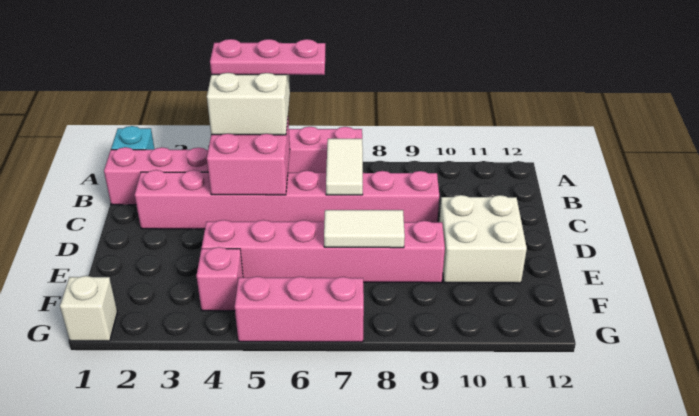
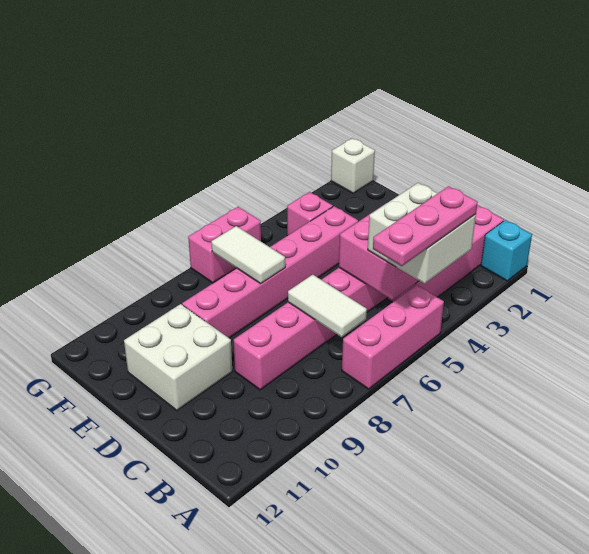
white 1x2 tile [324,210,405,248] -> white 1x2 tile turned to [211,226,285,284]
pink 1x3 brick [235,276,364,342] -> pink 1x2 brick [188,207,261,283]

